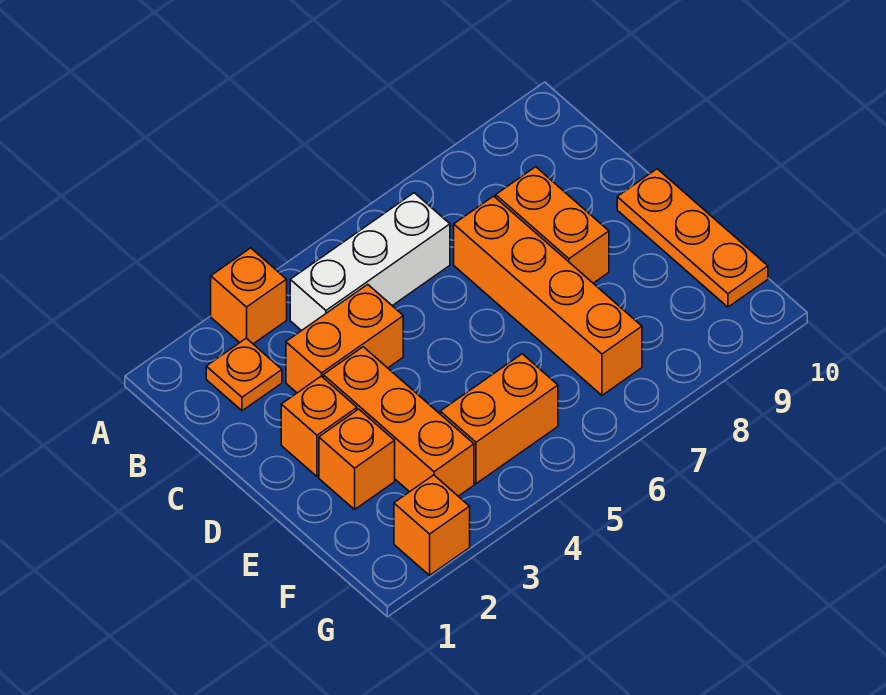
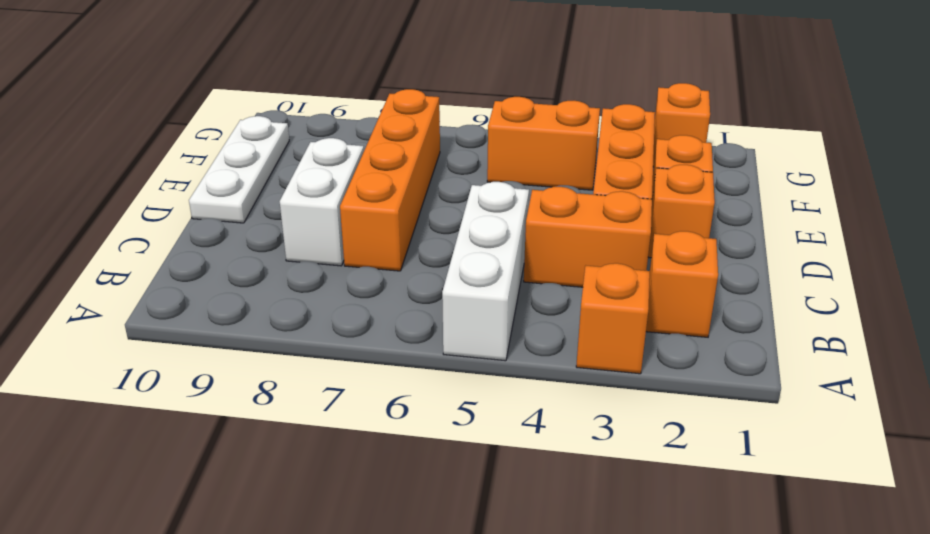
orange 1x1 plate [206,338,282,411] -> orange 1x1 brick [646,231,718,337]
white 1x3 brick [290,193,450,331] -> white 1x3 brick turned to [442,182,529,361]
orange 1x2 brick [496,167,609,283] -> white 1x2 brick [280,138,364,266]
orange 1x3 plate [617,169,768,307] -> white 1x3 plate [189,116,289,223]

